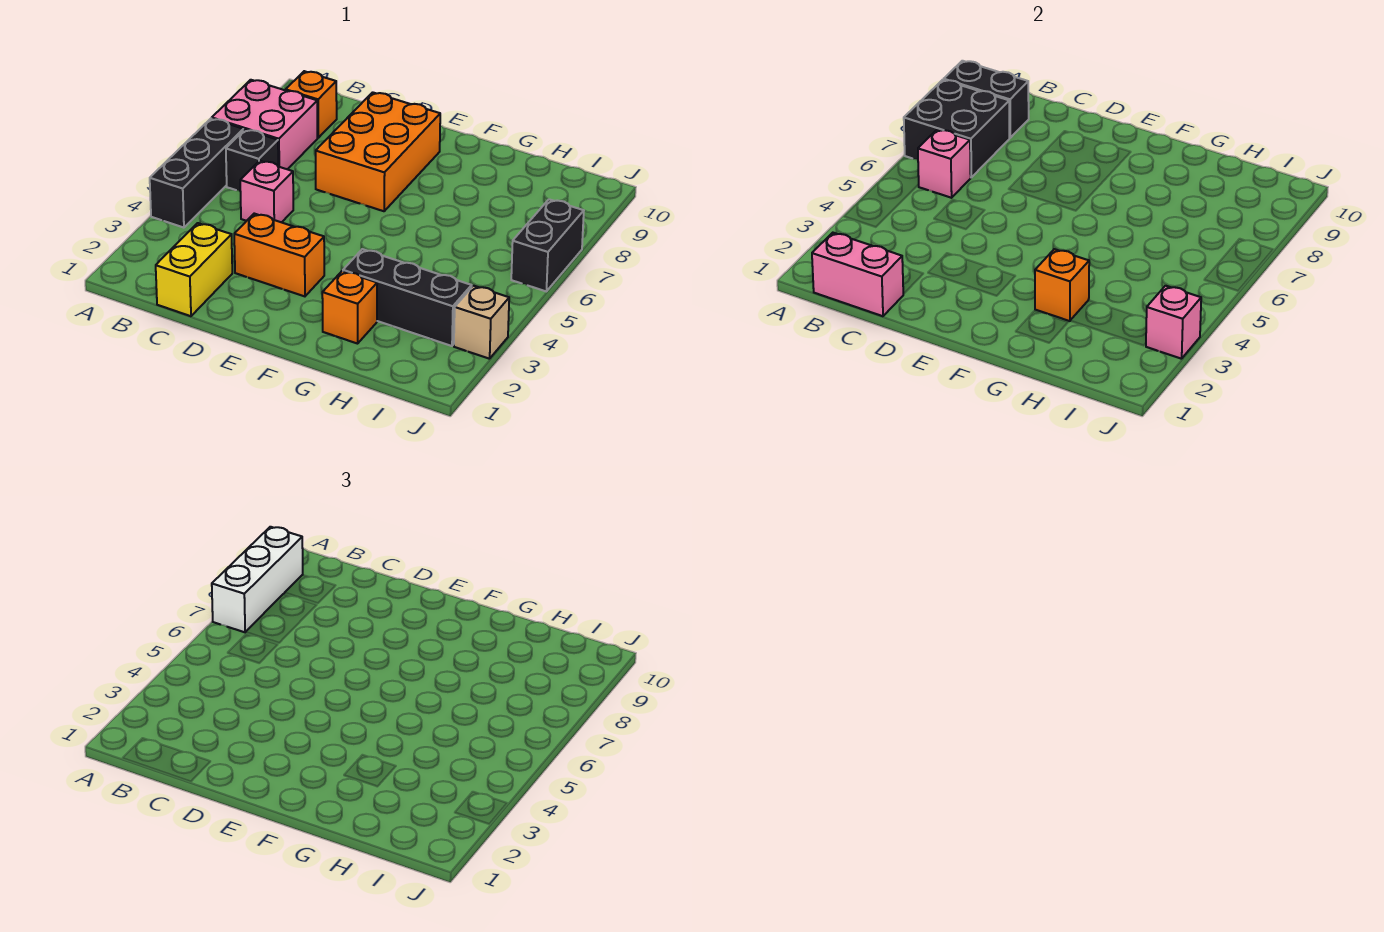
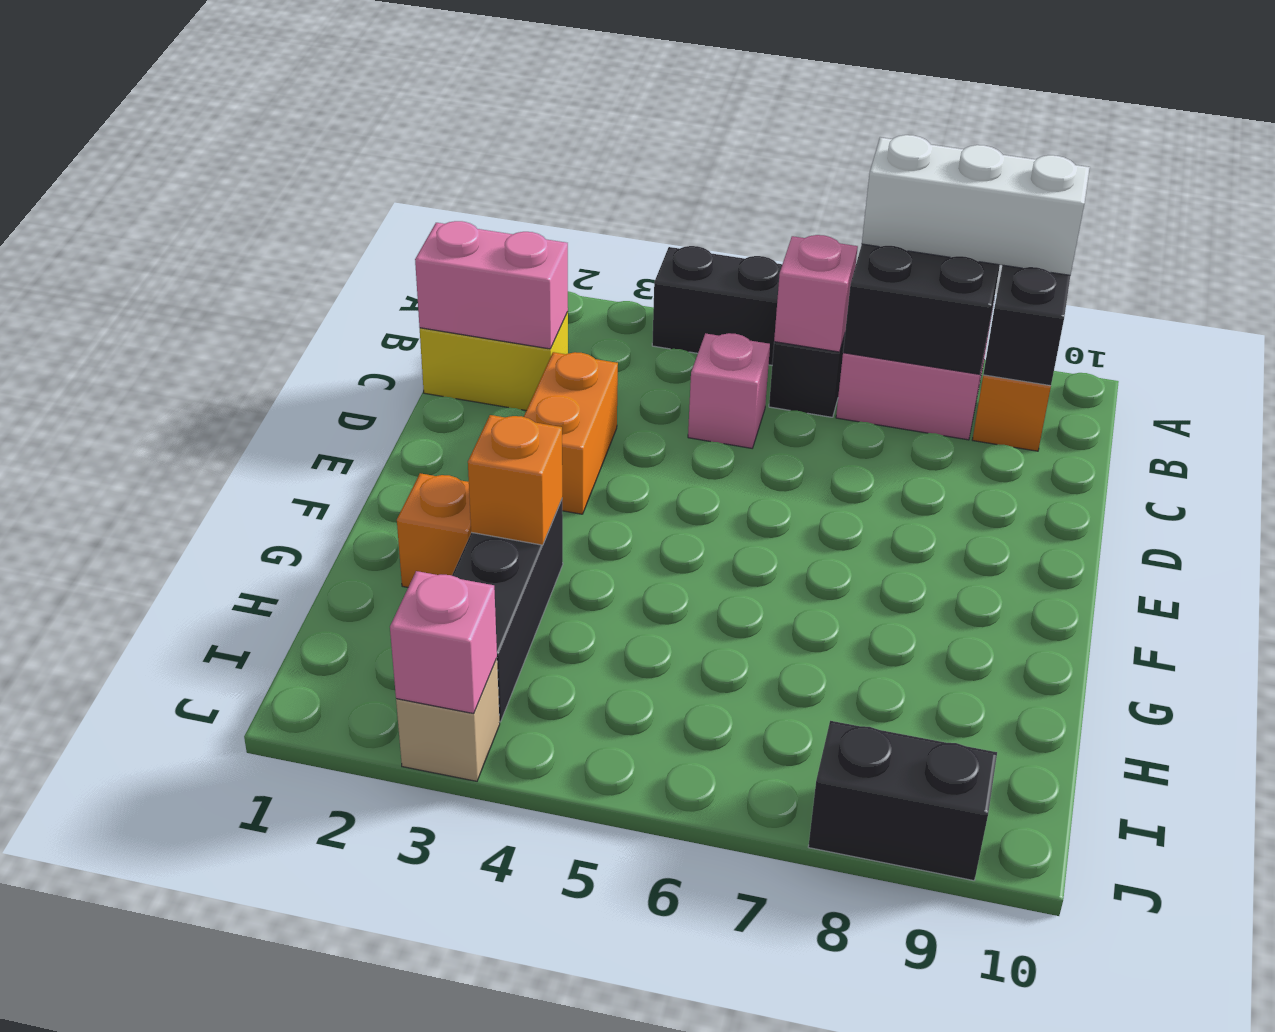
pink 1x2 brick [812,233,903,316] -> pink 1x2 brick turned to [415,221,568,349]
orange 2x3 brick [316,92,440,211] -> none
black 1x2 brick [511,199,584,291] -> black 1x2 brick moved to [808,721,997,881]

